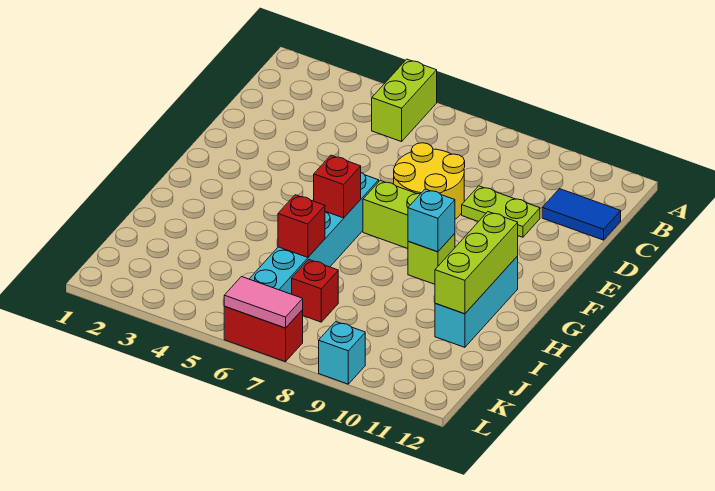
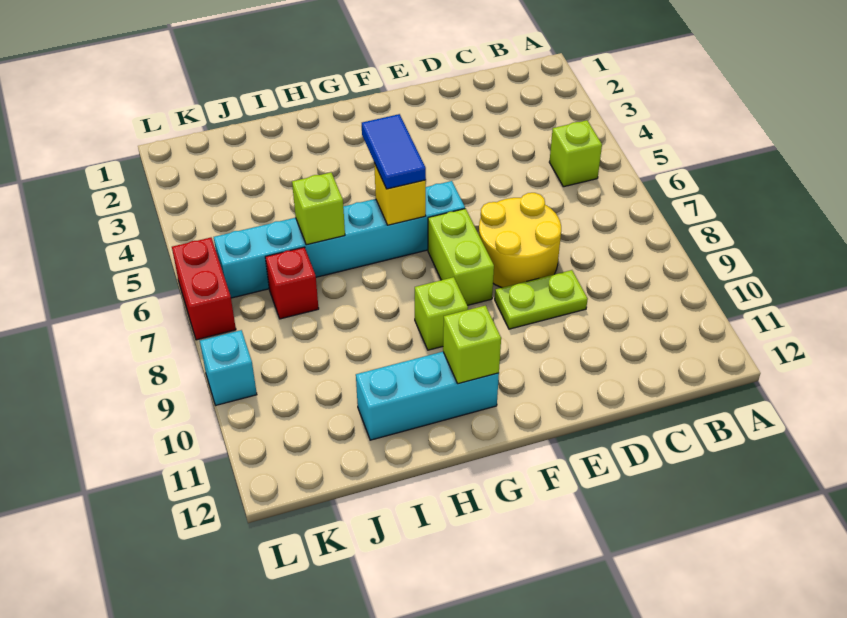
lime 1x2 brick [372,59,437,142] -> lime 1x1 brick [549,120,602,187]
blue 1x2 tile [542,189,621,240] -> blue 1x2 tile moved to [362,114,426,189]
lime 1x2 plate [462,186,540,237] -> lime 1x2 plate turned to [495,270,588,329]
red 1x1 brick [314,155,361,218] -> yellow 1x1 brick [374,163,426,225]
cyan 1x1 brick [408,189,455,252] -> none
lime 1x3 brick [435,212,518,314] -> lime 1x1 brick [443,306,501,384]
red 1x1 brick [278,195,325,257] -> lime 1x1 brick [292,172,345,245]
pink 1x2 tile [224,277,303,328] -> none

